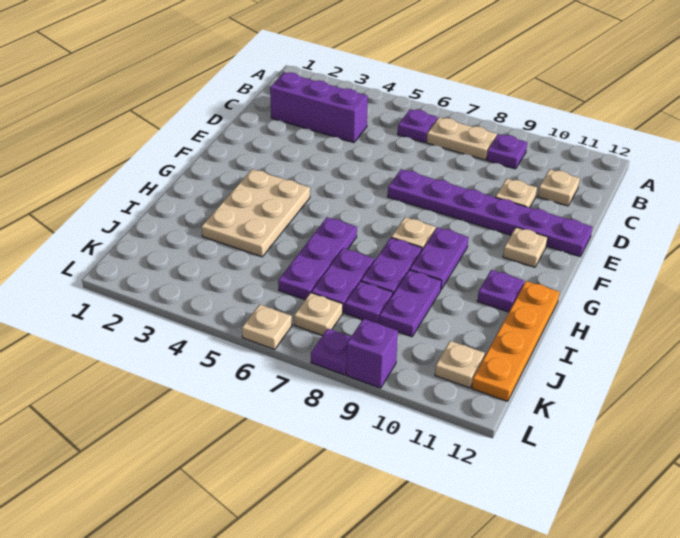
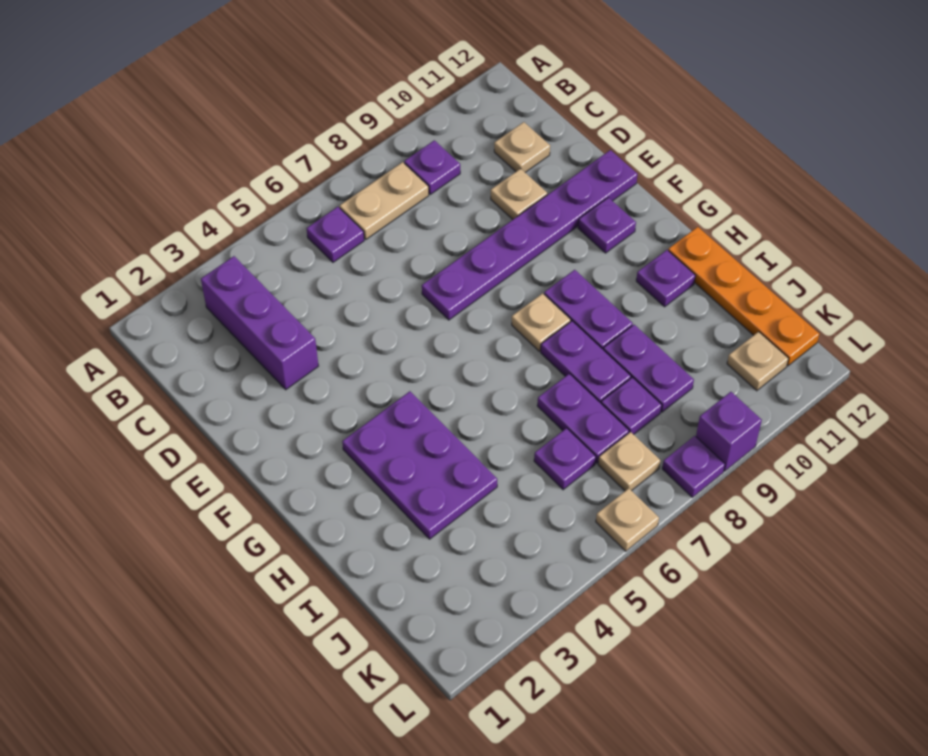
purple 1x3 brick [270,72,368,143] -> purple 1x3 brick turned to [201,256,318,390]
tan 1x1 plate [503,227,548,267] -> purple 1x1 plate [578,197,636,253]
tan 2x3 plate [201,169,310,257] -> purple 2x3 plate [342,391,497,539]
purple 1x3 plate [278,217,357,300] -> purple 1x1 plate [534,428,596,490]

